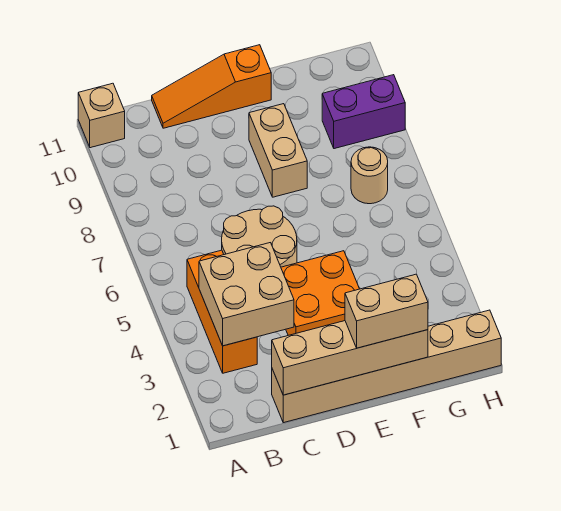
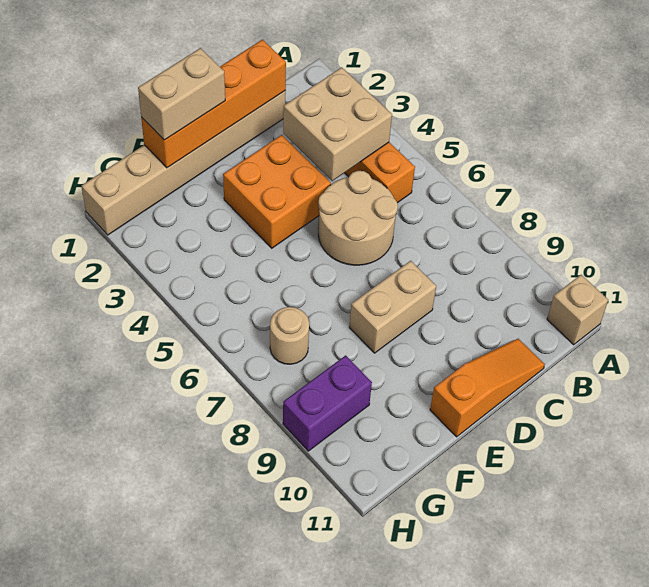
tan 1x4 brick [272,321,428,395] -> orange 1x4 brick [141,40,286,168]
tan 1x2 brick [249,104,307,197] -> tan 1x2 brick turned to [349,261,436,353]

